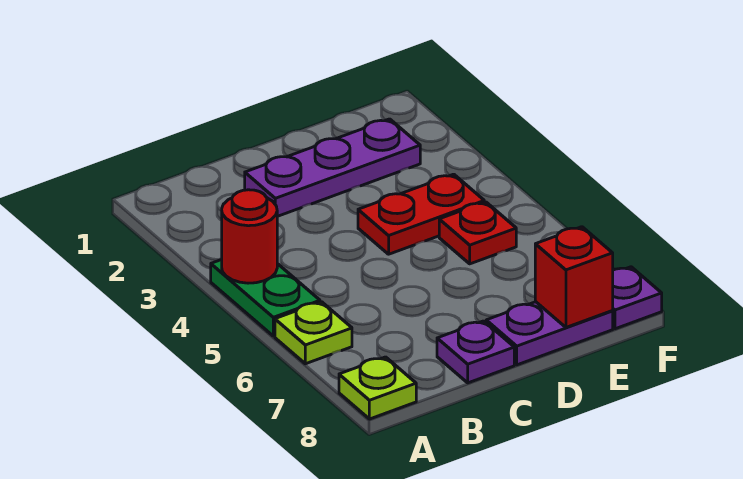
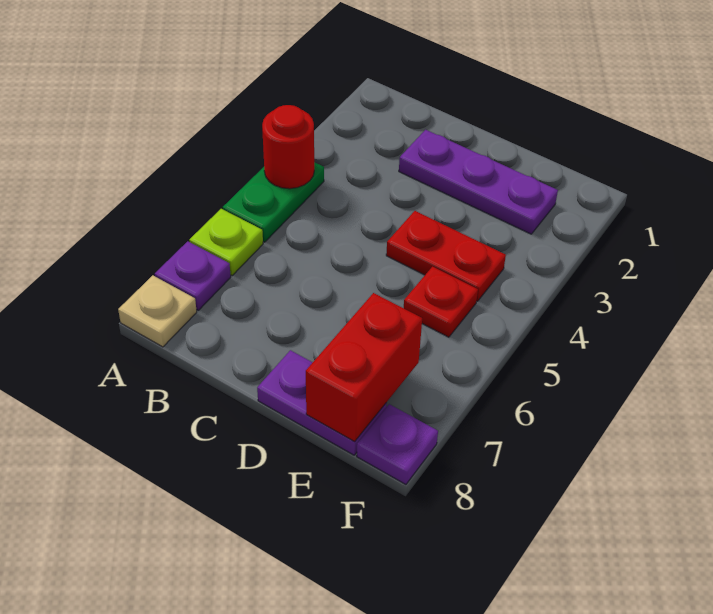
lime 1x1 plate [339,357,416,419] -> tan 1x1 plate [118,275,197,347]
purple 1x1 plate [437,321,514,383] -> purple 1x1 plate moved to [155,241,231,310]
red 1x1 brick [535,227,613,327] -> red 1x2 brick [306,293,422,441]

